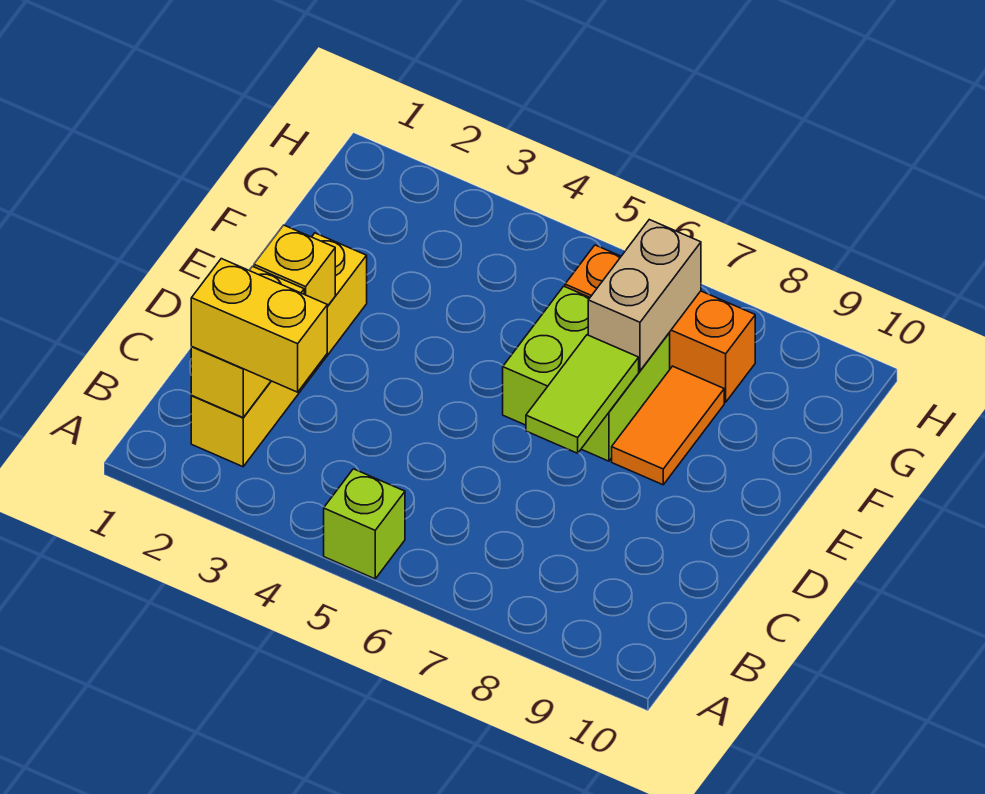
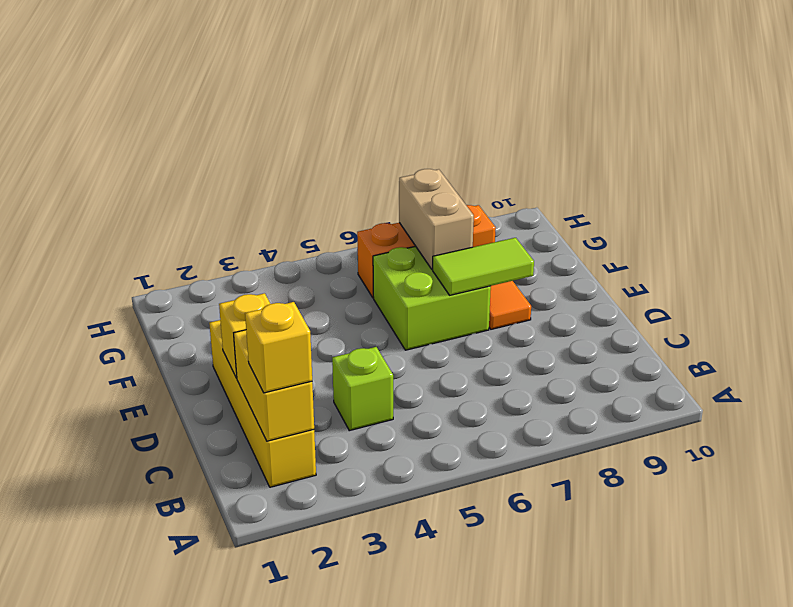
lime 1x1 brick [324,469,405,579] -> lime 1x1 brick moved to [332,347,393,431]
yellow 1x2 brick [191,259,327,392] -> yellow 1x1 brick [245,302,312,393]
lime 1x2 tile [526,335,639,453] -> lime 1x2 tile turned to [433,238,534,295]

